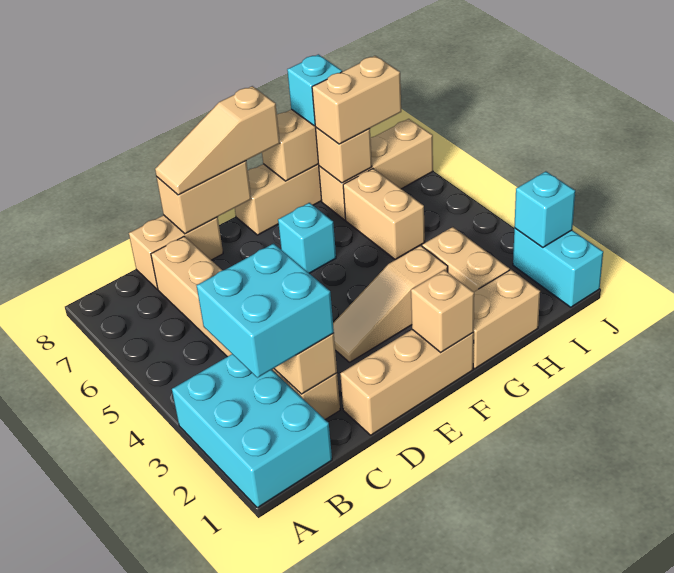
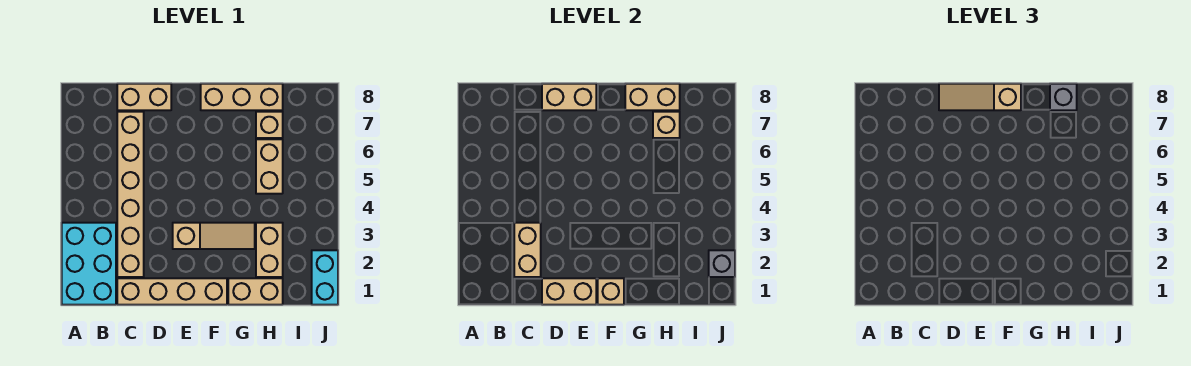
cyan 2x2 brick [197,244,334,378] -> none
tan 1x3 brick [340,330,474,435] -> tan 1x4 brick [117,278,227,305]
tan 1x3 slope [333,245,448,362] -> tan 1x3 slope turned to [173,223,255,249]
cyan 1x1 brick [278,203,336,273] -> none
tan 1x3 brick [319,119,433,220] -> tan 1x1 brick [256,112,283,138]
tan 1x2 brick [312,56,401,144] -> tan 1x2 brick moved to [542,278,596,305]
cyan 1x1 brick [287,54,342,126] -> grey 1x1 brick [1050,84,1077,110]
cyan 1x1 brick [514,171,575,247] -> grey 1x1 brick [709,250,735,277]

